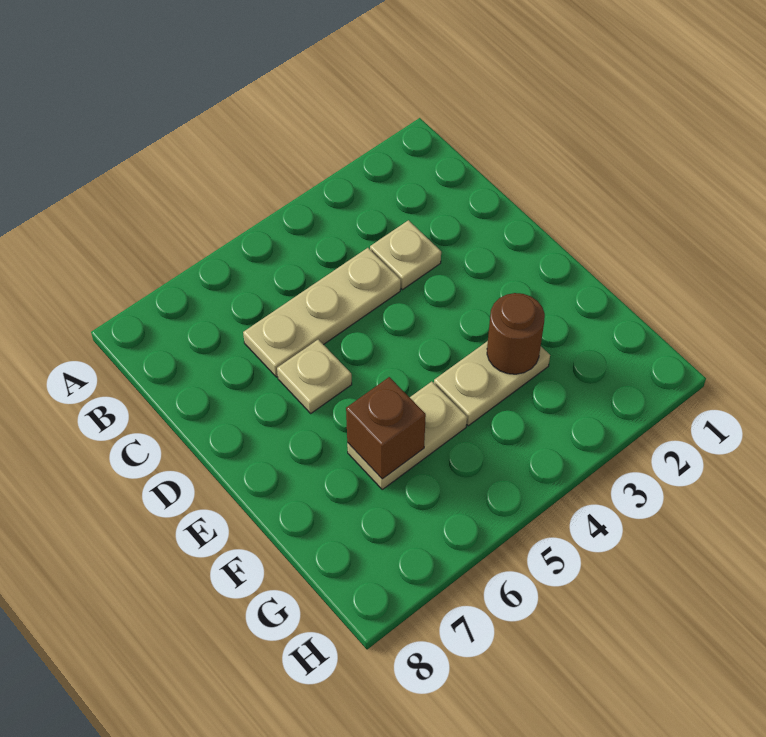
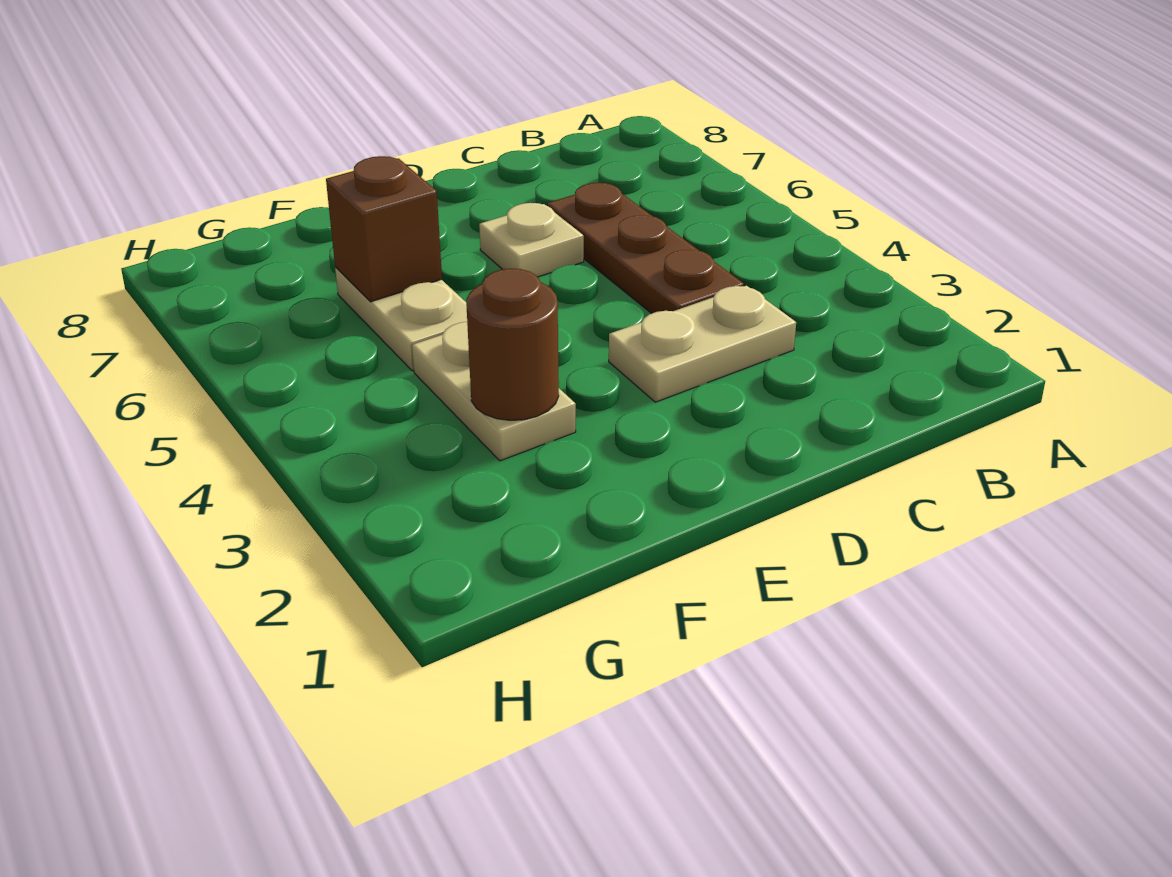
tan 1x1 plate [370,220,441,290] -> tan 1x2 plate [609,286,796,402]
tan 1x3 plate [243,248,401,377] -> brown 1x3 plate [547,183,744,313]

